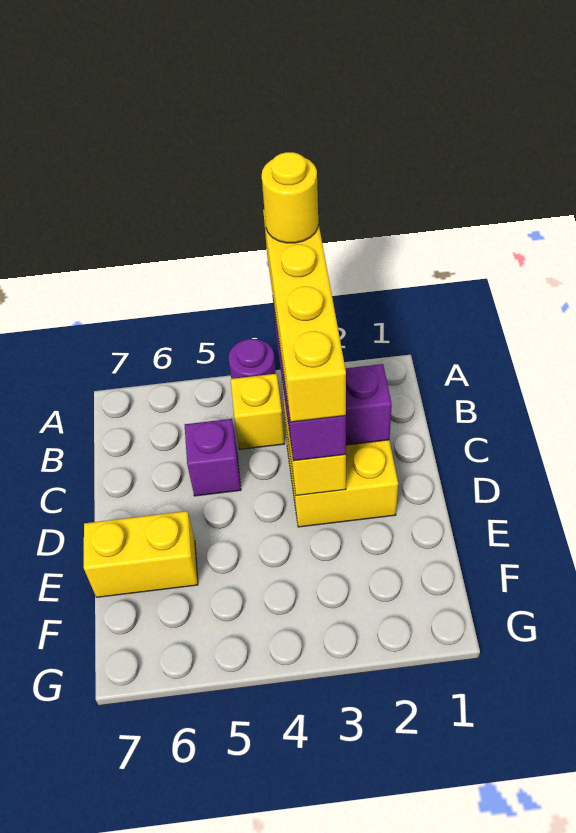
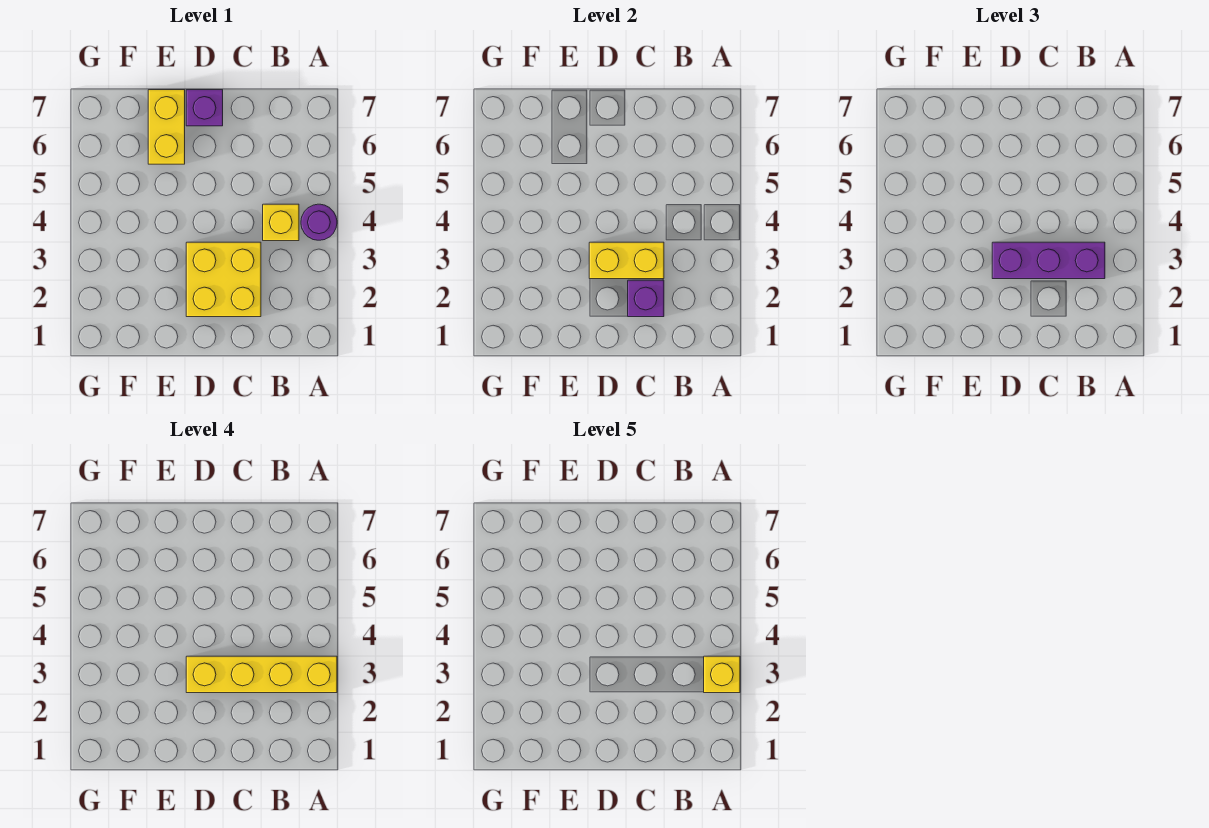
yellow 1x1 round brick [262,152,318,243] -> yellow 1x1 brick [704,656,740,693]
purple 1x1 brick [185,419,241,496] -> purple 1x1 brick moved to [186,90,223,126]

